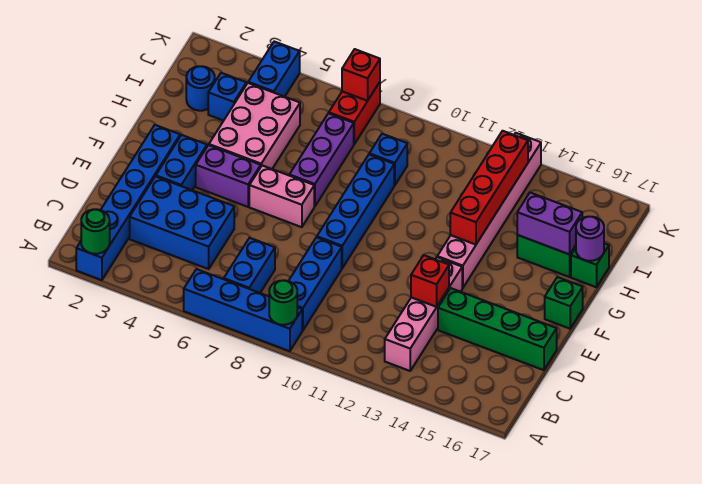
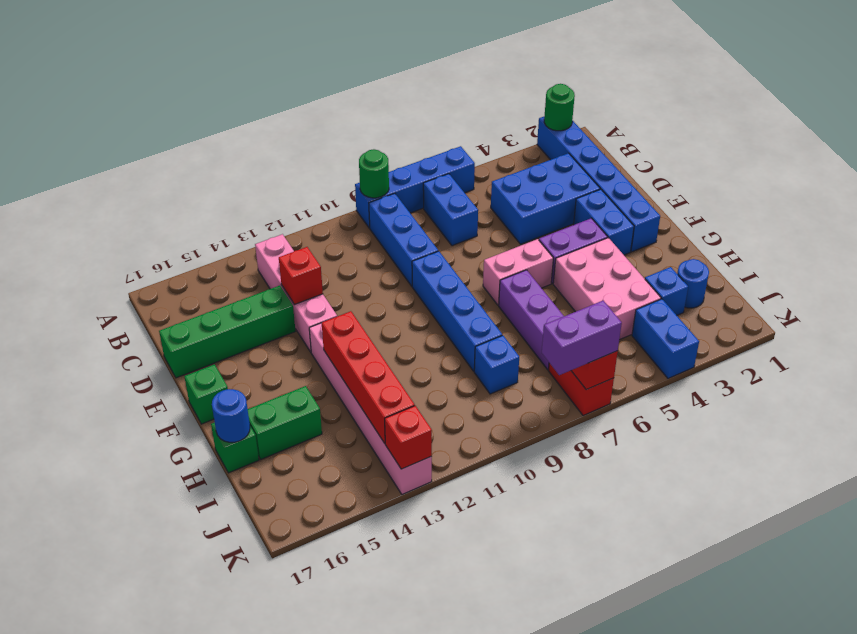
purple 1x2 brick [517,193,582,254] -> purple 1x2 brick moved to [542,301,622,375]
purple 1x1 round brick [576,217,604,261] -> blue 1x1 round brick [212,389,250,442]
none -> red 1x1 brick [385,406,432,469]

